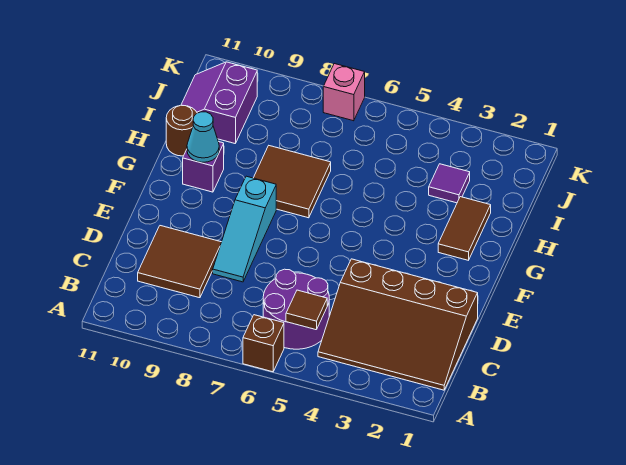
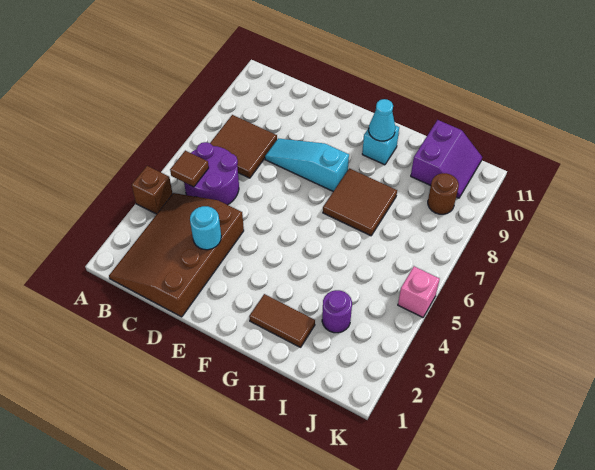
brown 1x1 brick [243,315,284,372] -> brown 1x1 brick moved to [132,166,173,214]
brown 2x2 tile [138,226,221,298] -> brown 2x2 tile moved to [210,115,277,178]
none -> cyan 1x1 round brick [190,206,221,250]
purple 1x1 brick [183,142,224,192] -> cyan 1x1 brick [362,125,399,165]
brown 1x1 round brick [166,105,197,156] -> brown 1x1 round brick moved to [428,173,459,214]
purple 1x1 tile [429,164,470,203] -> purple 1x1 round brick [322,290,352,333]
purple 2x2 slope [181,62,257,143] -> purple 2x2 slope turned to [411,120,482,198]
pink 1x1 brick [323,64,365,121] -> pink 1x1 brick moved to [398,266,440,317]

